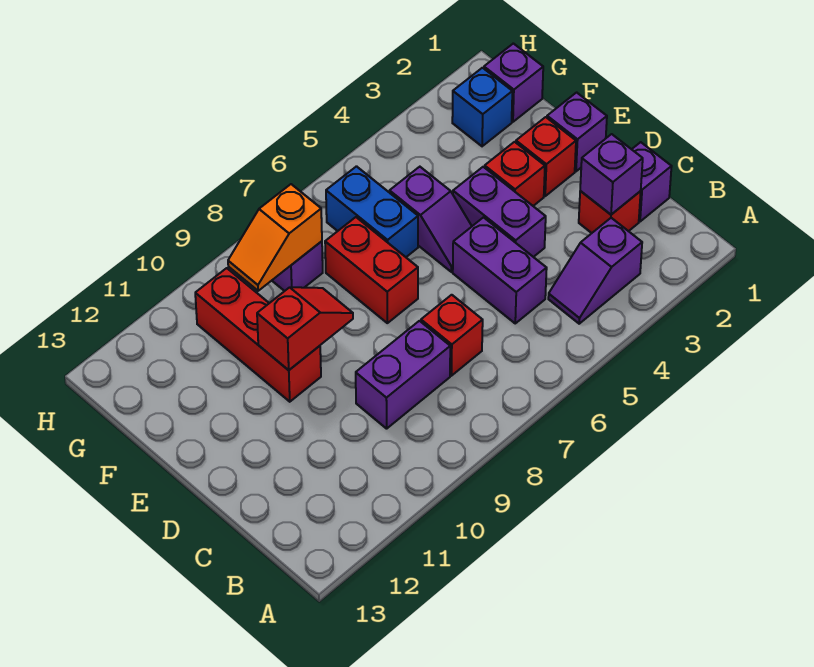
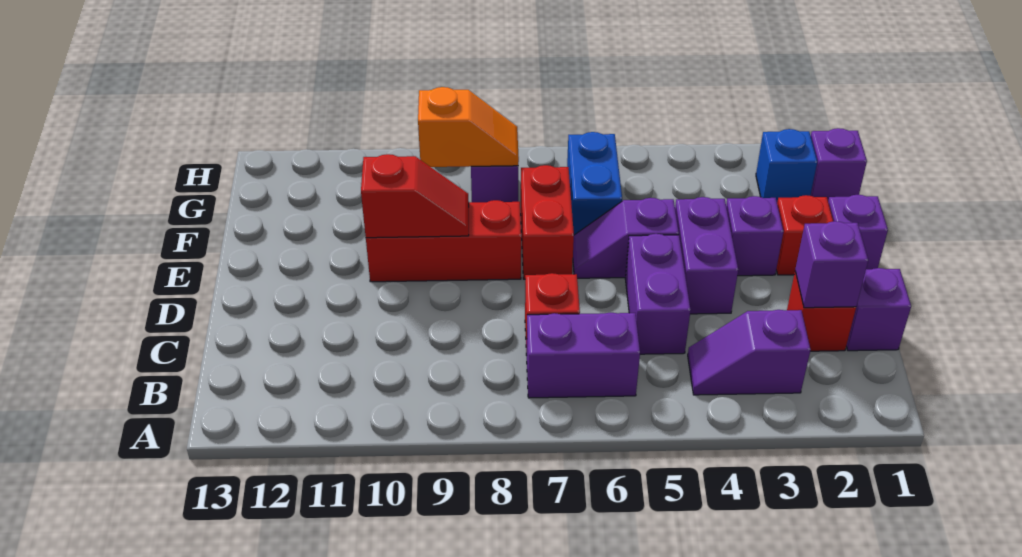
purple 1x2 brick [356,321,450,429] -> purple 1x2 brick moved to [527,313,640,398]
red 1x1 brick [485,142,545,206] -> purple 1x1 brick [726,196,783,276]
purple 1x2 slope [390,167,472,272] -> purple 1x2 slope turned to [573,198,679,278]
red 1x3 brick [195,268,321,402] -> red 1x3 brick turned to [366,200,521,282]
orange 1x2 slope [228,184,322,291] -> orange 1x2 slope turned to [418,87,519,167]

